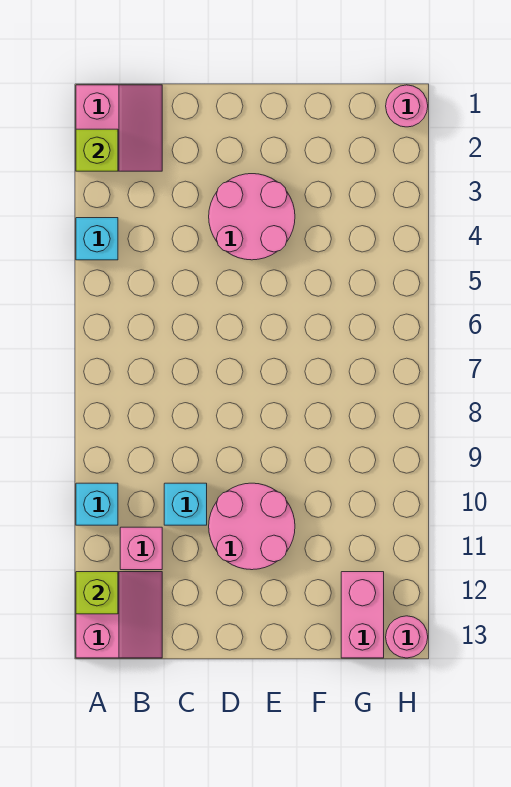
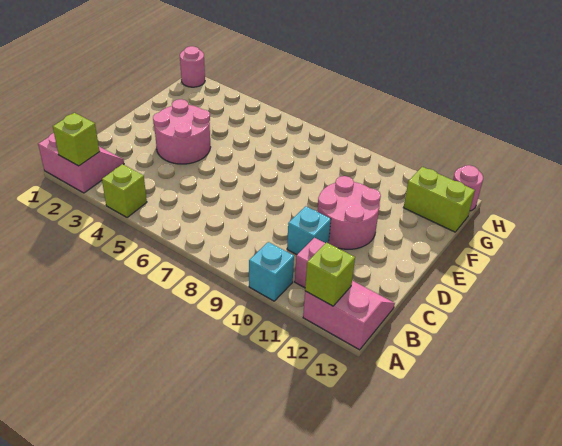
cyan 1x1 brick [76,218,118,260] -> lime 1x1 brick [102,164,147,218]
pink 1x2 brick [341,572,384,658] -> lime 1x2 brick [403,167,475,232]

